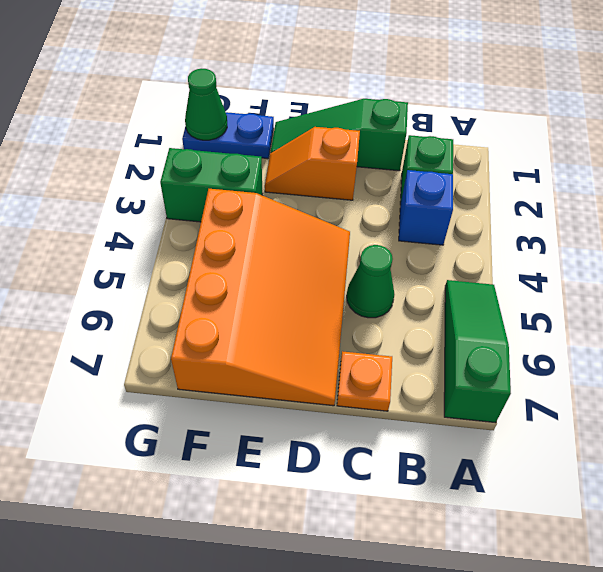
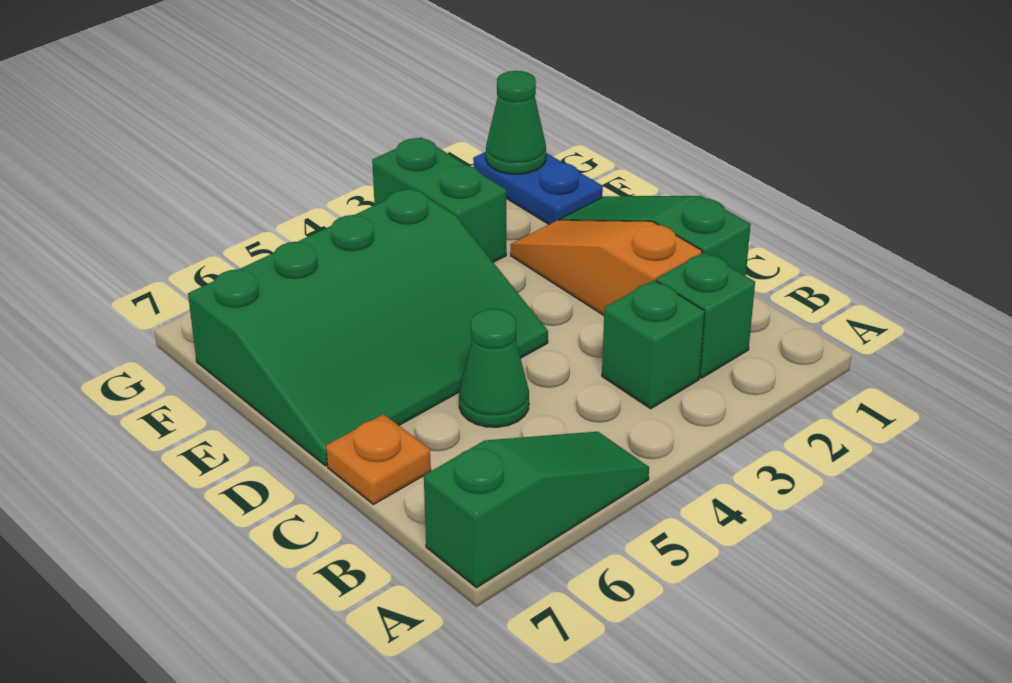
blue 1x1 brick [399,170,453,245] -> green 1x1 brick [602,280,705,409]
orange 1x2 slope [265,127,360,200] -> orange 1x3 slope [511,220,702,315]
orange 3x4 slope [171,189,350,406] -> green 3x4 slope [188,188,548,466]

